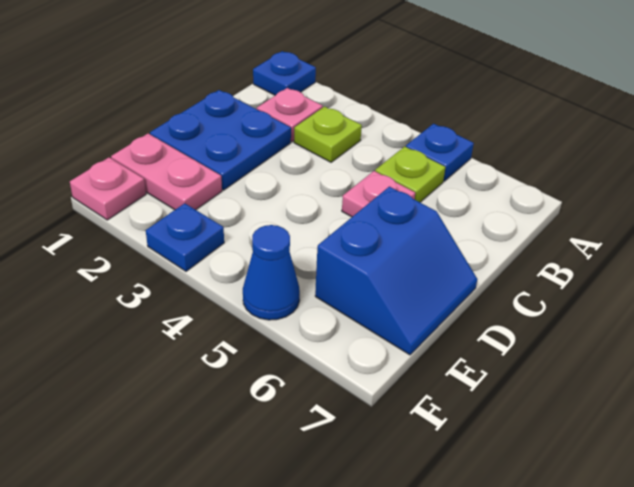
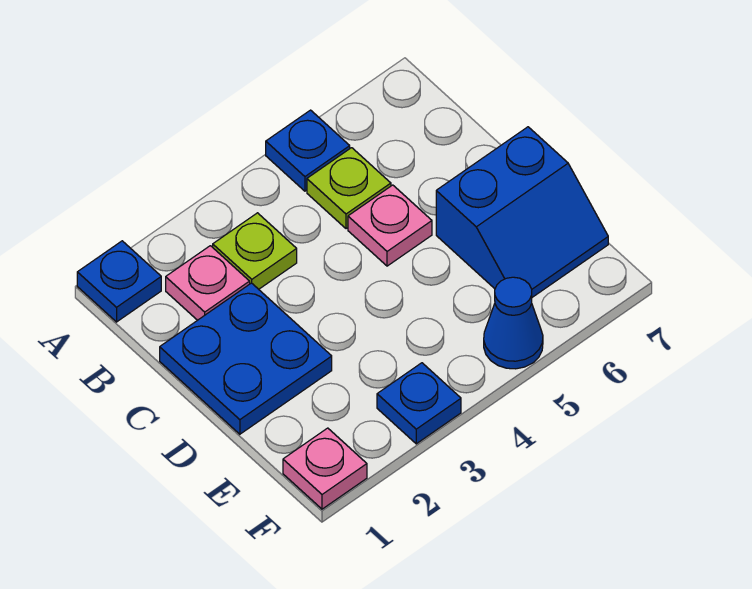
blue 2x2 slope [315,187,477,355] -> blue 2x2 slope turned to [436,127,608,297]
pink 1x2 plate [111,134,222,210] -> none

